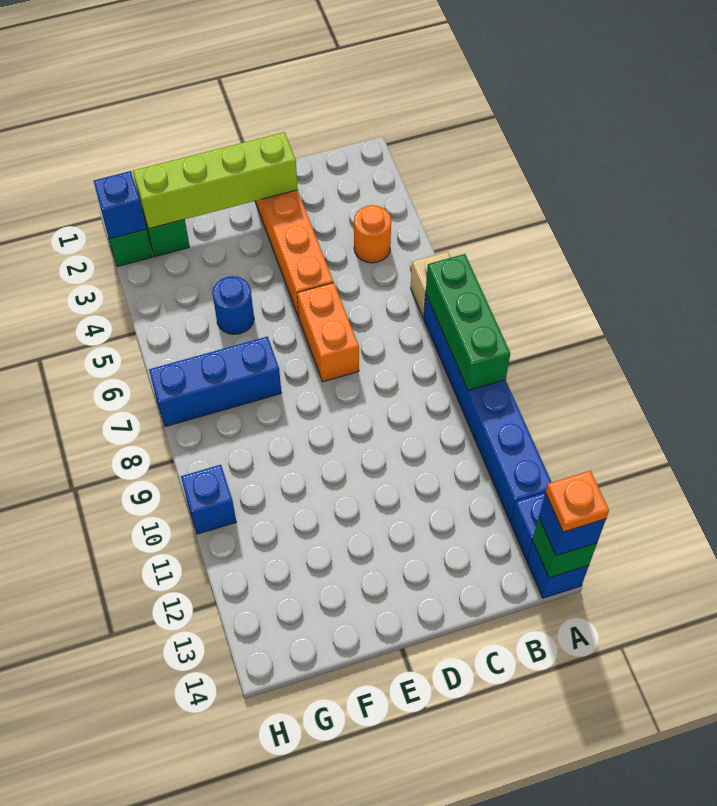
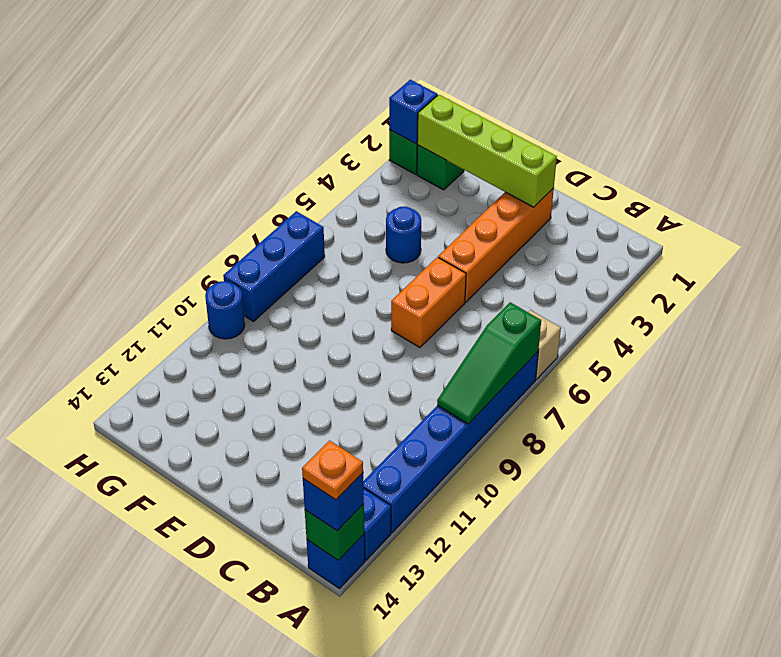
green 1x3 brick [426,254,510,390] -> green 1x3 slope [437,302,541,424]
orange 1x1 round brick [354,205,391,263] -> none
blue 1x3 brick [149,336,281,427] -> blue 1x3 brick turned to [223,211,325,322]
blue 1x1 brick [181,465,236,534] -> blue 1x1 round brick [205,281,245,339]

